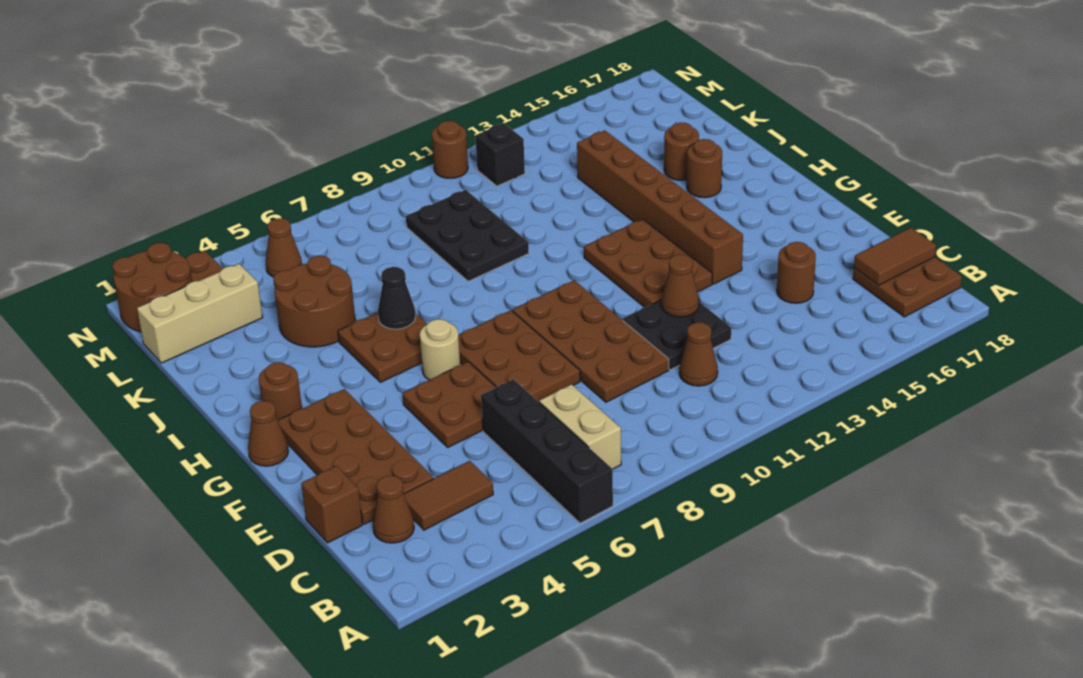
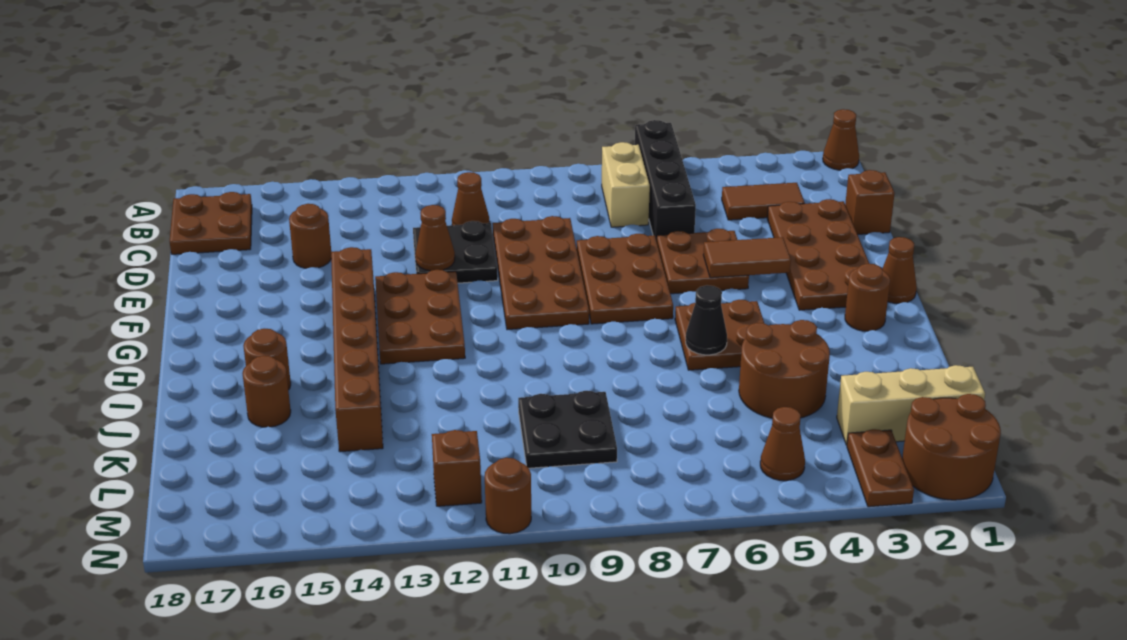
brown 1x1 cone [373,476,414,543] -> brown 1x1 cone moved to [823,109,859,170]
brown 1x2 tile [854,228,936,285] -> brown 1x2 tile moved to [703,237,791,278]
tan 1x1 round brick [420,319,460,380] -> none
black 2x3 plate [406,190,529,281] -> black 2x2 plate [518,391,617,468]
black 1x1 brick [475,123,525,186] -> brown 1x1 brick [432,430,482,506]

